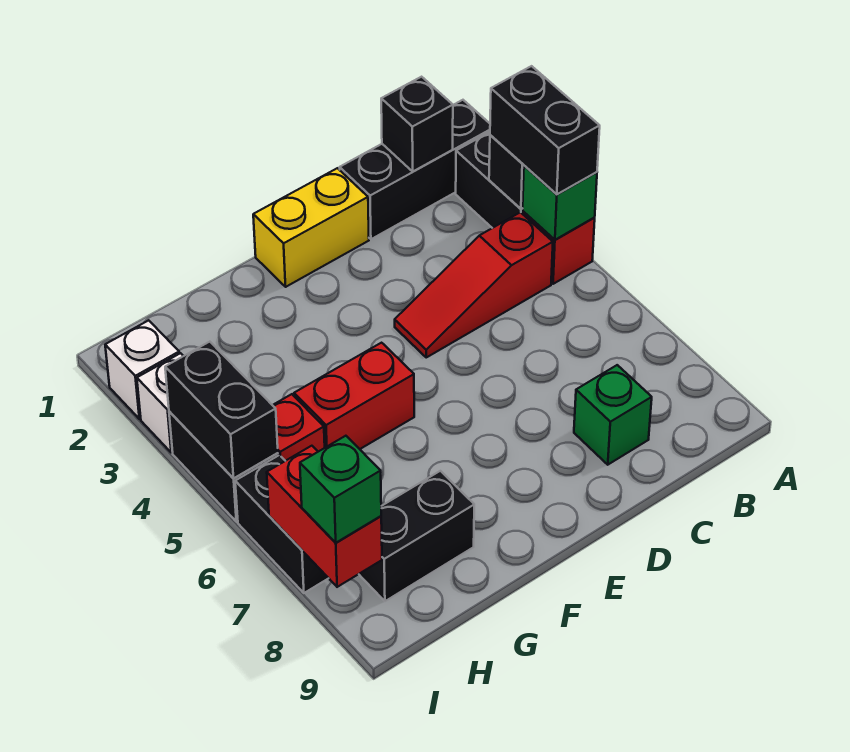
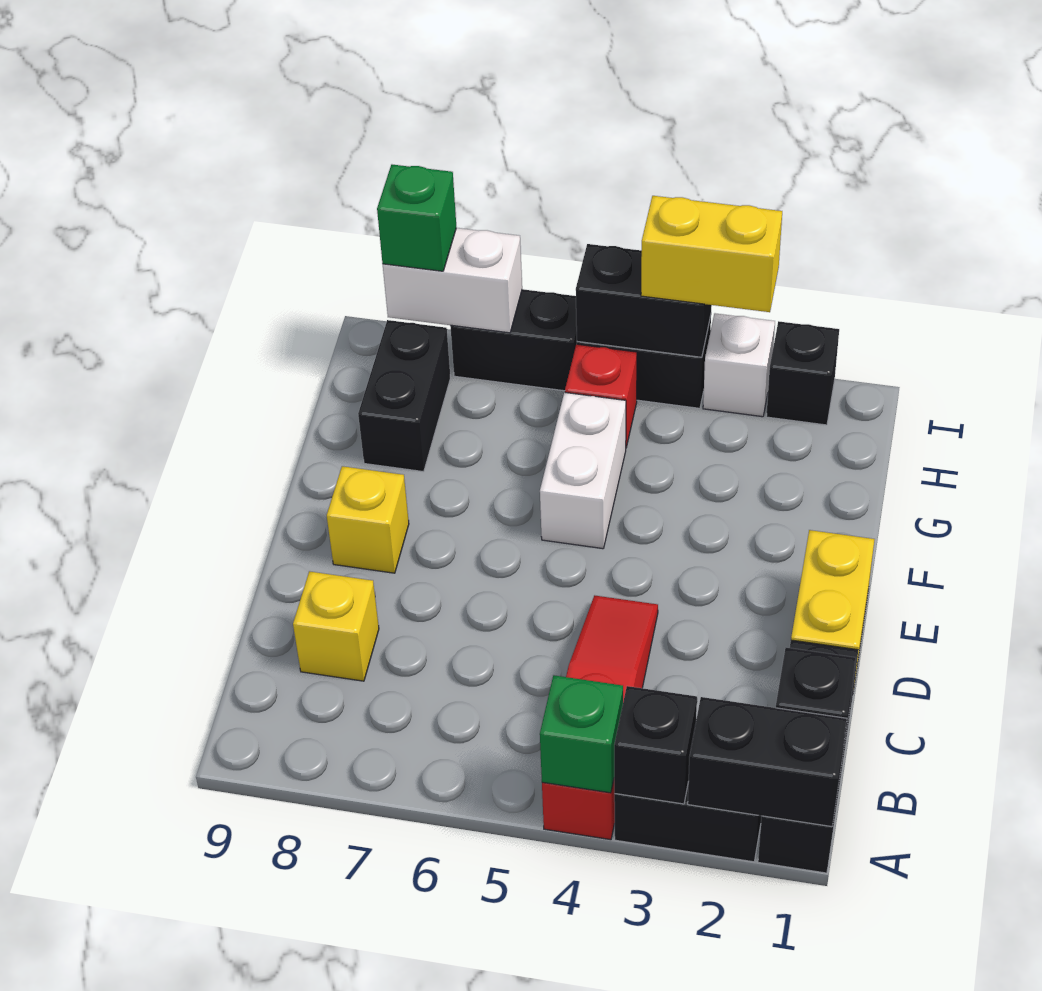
black 1x2 brick [490,66,600,194] -> black 1x2 brick moved to [688,697,847,827]
green 1x1 brick [574,365,652,465] -> yellow 1x1 brick [293,571,379,681]
none -> yellow 1x1 brick [327,466,409,573]
red 1x2 brick [294,343,414,449] -> white 1x2 brick [540,392,626,549]
white 1x1 brick [105,320,179,419] -> black 1x1 brick [766,321,839,425]
none -> yellow 1x2 brick [641,196,782,312]
red 1x2 brick [267,446,382,587] -> white 1x2 brick [383,228,522,333]

